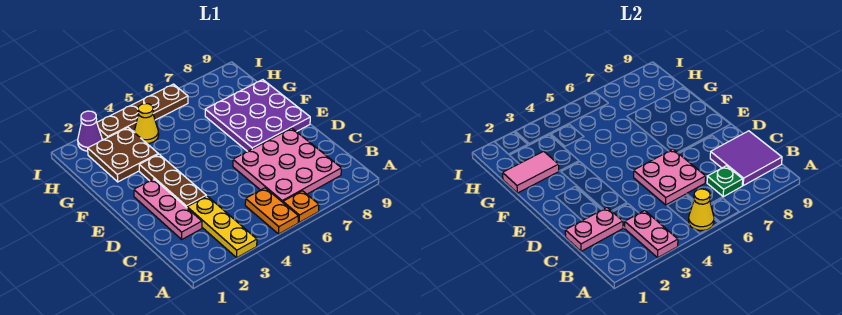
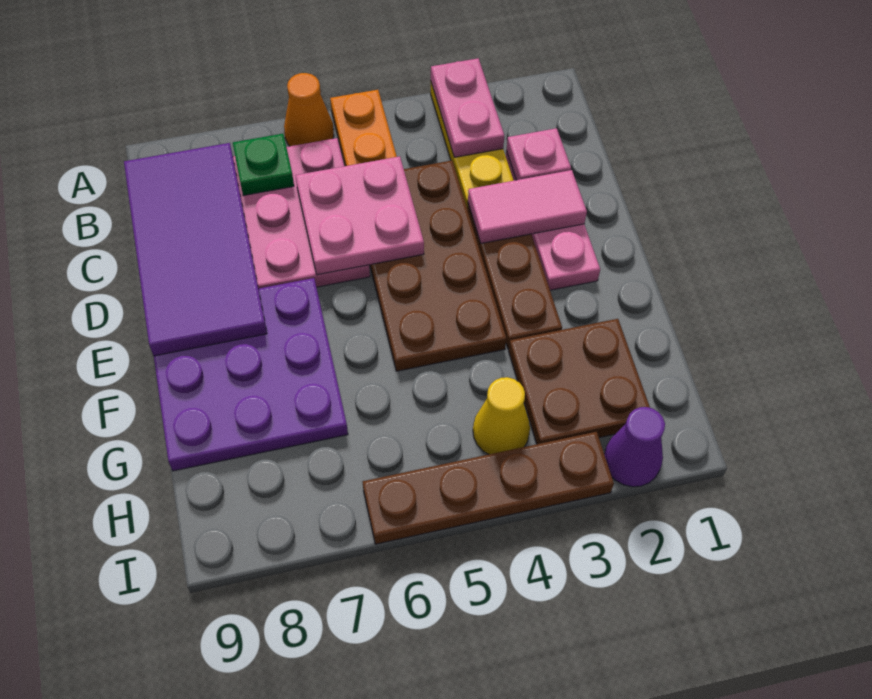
yellow 1x1 cone [689,189,714,230] -> none
orange 1x1 plate [283,191,319,222] -> orange 1x1 cone [284,73,334,146]
purple 2x2 tile [710,131,782,185] -> purple 2x4 tile [124,143,267,356]
pink 1x2 plate [565,208,623,251] -> pink 1x1 plate [506,128,571,180]
none -> brown 2x4 plate [370,161,506,371]
pink 1x2 tile [503,151,559,193] -> pink 1x2 tile moved to [468,170,587,243]

